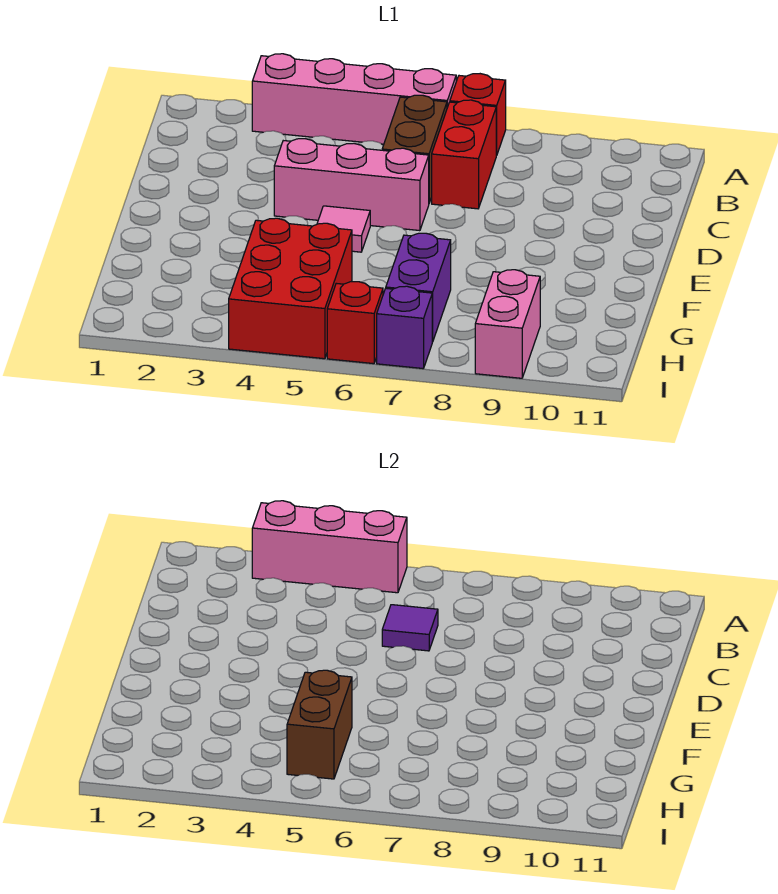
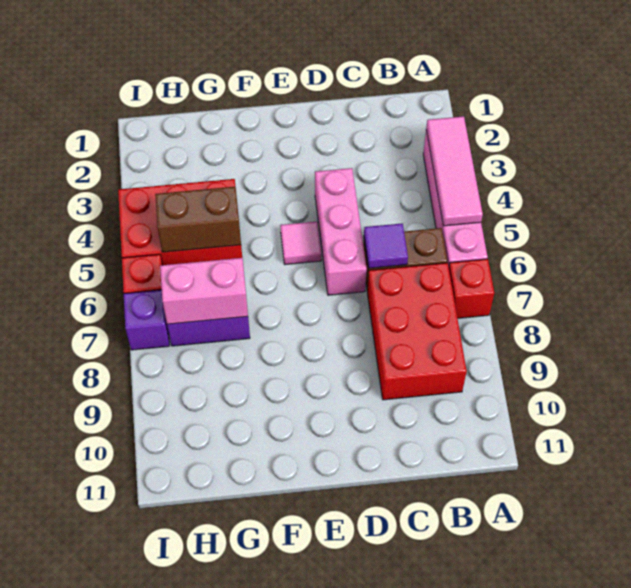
pink 1x3 brick [252,501,407,593] -> pink 1x3 tile [426,116,483,226]
red 1x2 brick [432,100,497,209] -> red 2x3 brick [367,263,467,400]
pink 1x2 brick [475,270,540,378] -> pink 1x2 brick moved to [160,258,248,324]

